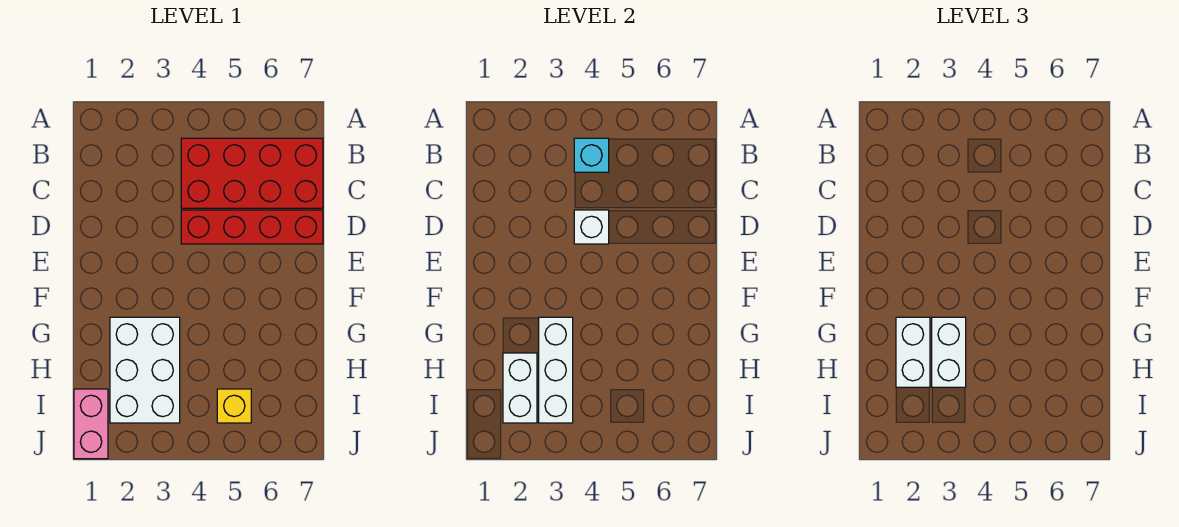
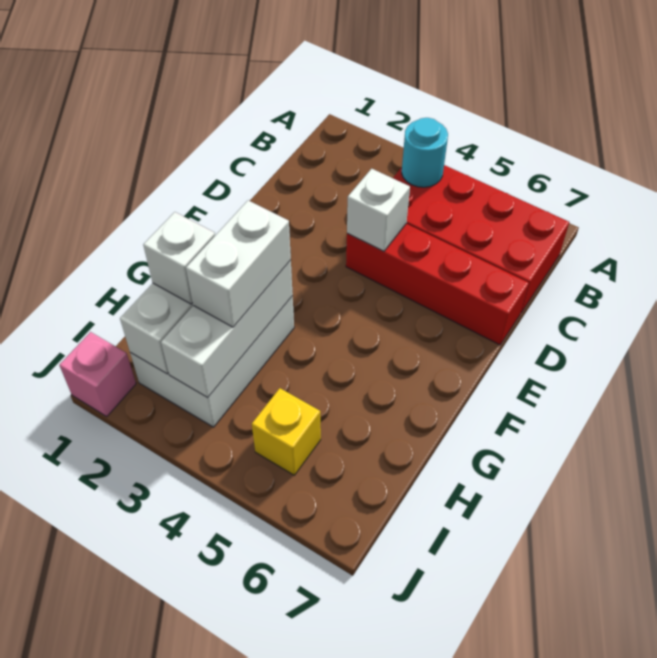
cyan 1x1 brick [574,138,609,172] -> cyan 1x1 round brick [402,118,448,187]
white 1x2 brick [896,317,930,387] -> white 1x1 brick [143,212,215,304]
pink 1x2 brick [74,389,108,459] -> pink 1x1 brick [59,332,136,416]

